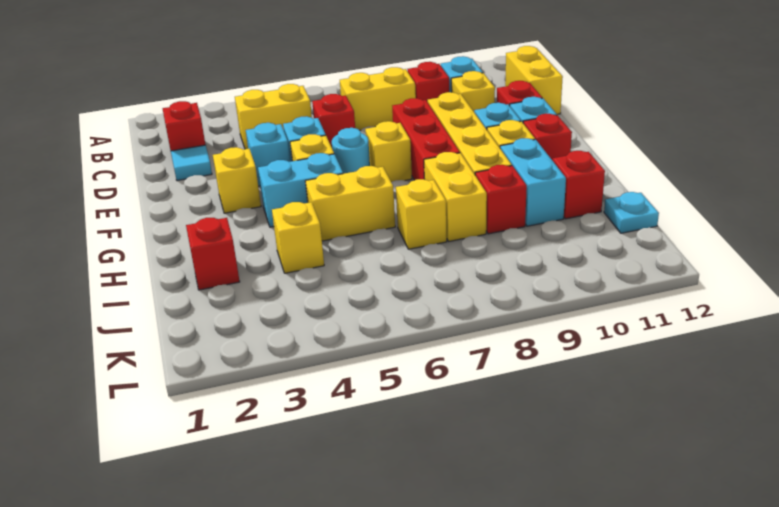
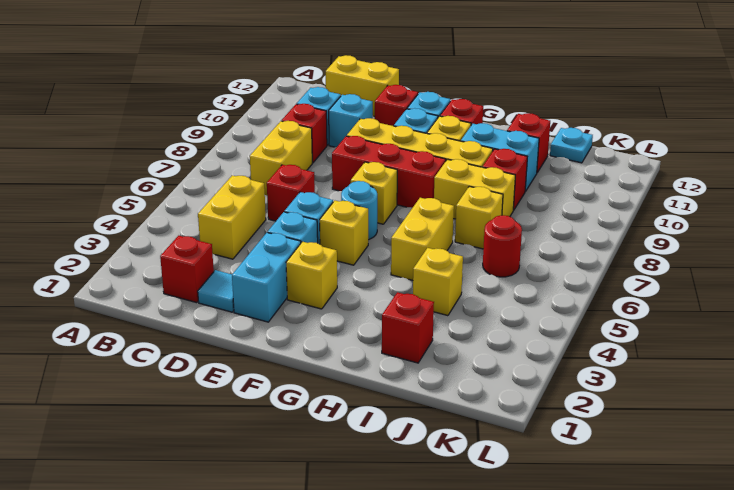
yellow 1x1 brick [451,71,495,111] -> cyan 1x1 brick [329,94,373,147]
cyan 1x2 brick [258,153,343,227] -> cyan 1x2 brick moved to [232,233,301,322]
none -> red 1x1 round brick [483,215,522,277]

